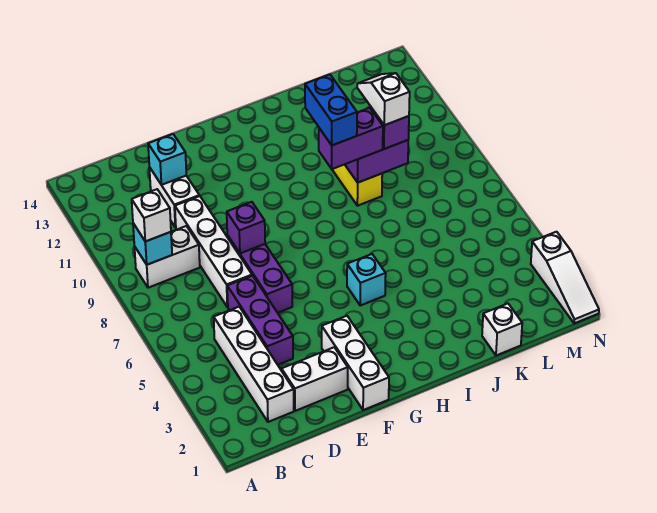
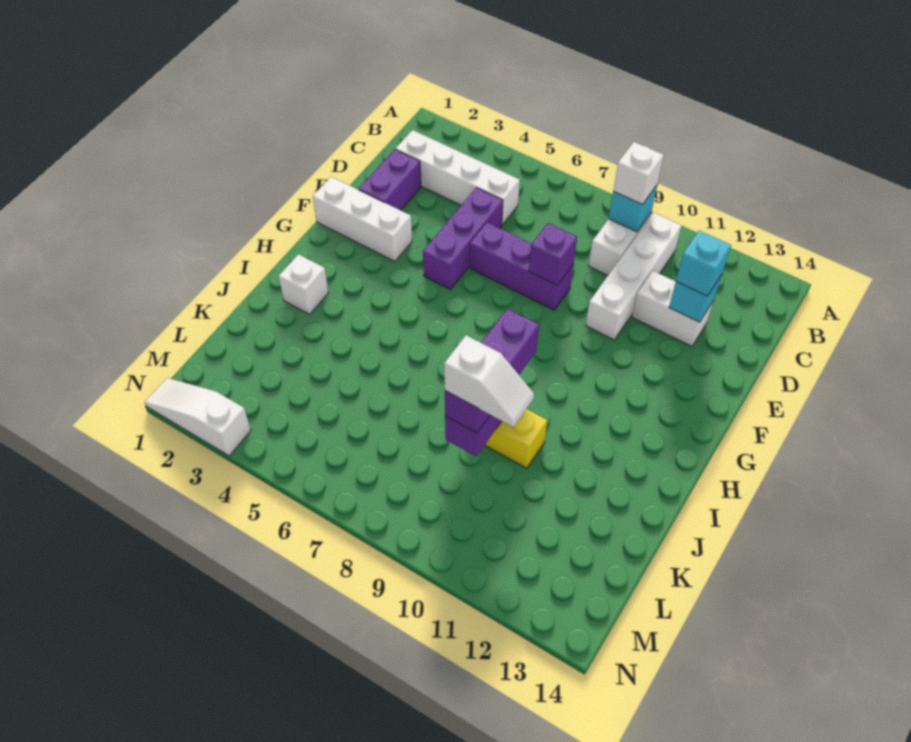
white 1x2 brick [282,347,348,411] -> purple 1x2 brick [359,149,421,210]
purple 1x3 brick [227,276,293,365] -> purple 1x3 brick turned to [423,188,503,289]
white 1x4 brick [175,196,252,307] -> white 1x4 brick turned to [586,213,682,340]
cyan 1x1 brick [347,254,386,305] -> cyan 1x1 brick moved to [676,231,731,296]
blue 1x2 brick [305,74,357,145] -> none
white 1x1 brick [482,304,522,356] -> white 1x1 brick moved to [279,254,329,314]

